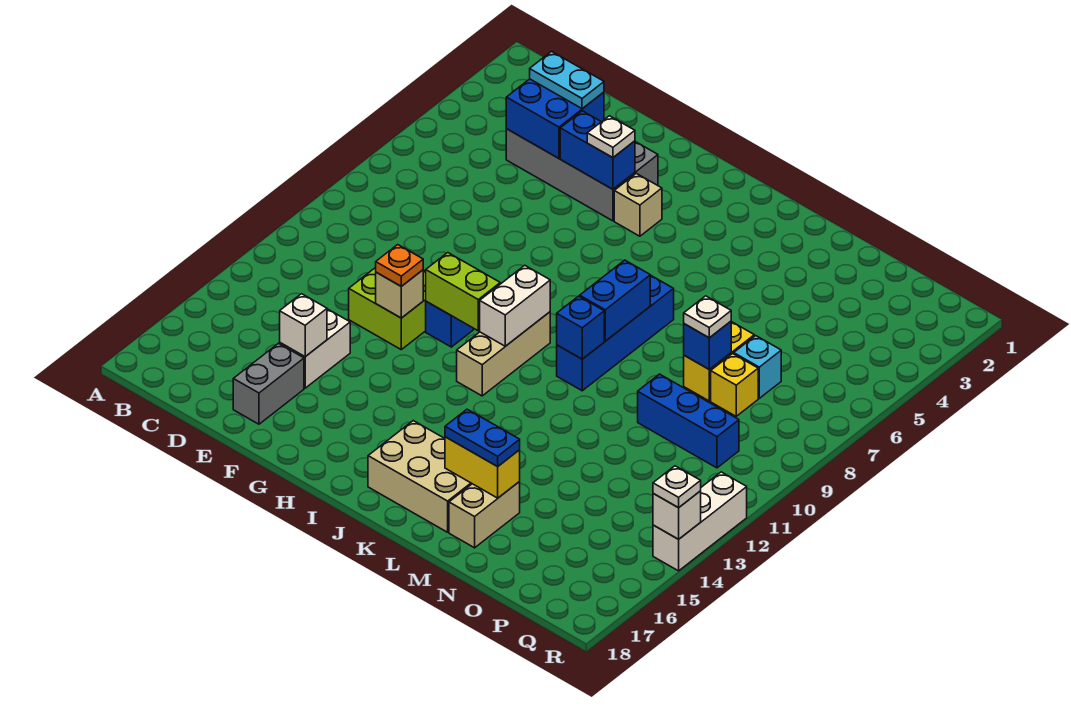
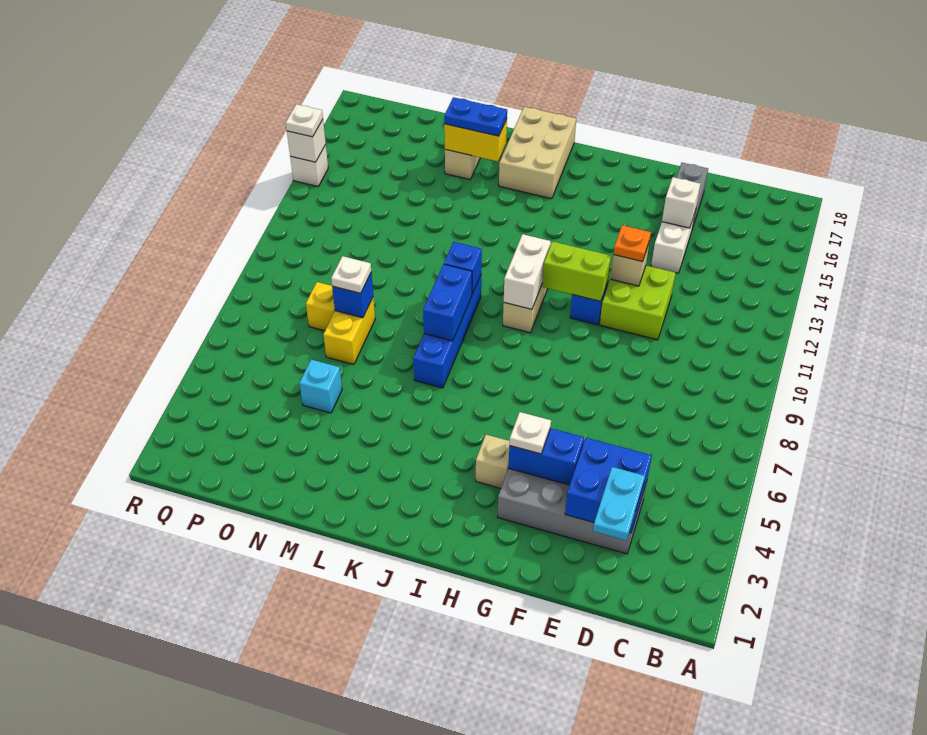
cyan 1x2 plate [530,52,604,109] -> cyan 1x2 plate turned to [593,467,645,540]
tan 2x3 brick [368,421,472,532] -> tan 2x3 brick turned to [499,107,576,199]
blue 1x3 brick [638,374,739,468] -> none
cyan 1x1 brick [734,336,781,398] -> cyan 1x1 brick moved to [299,360,342,413]
white 1x3 brick [653,472,747,571] -> white 1x1 brick [290,145,328,186]

